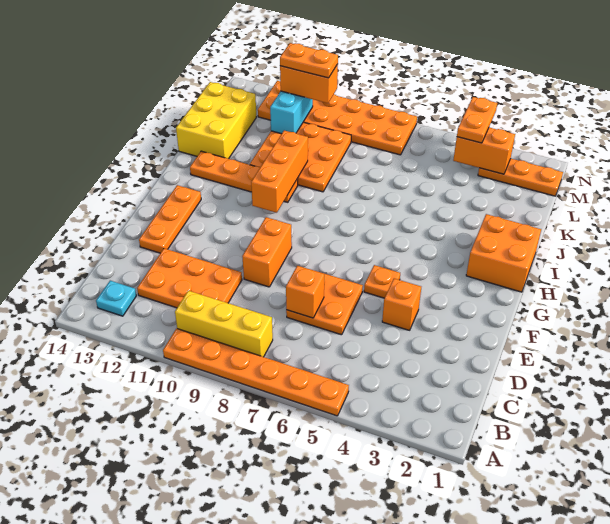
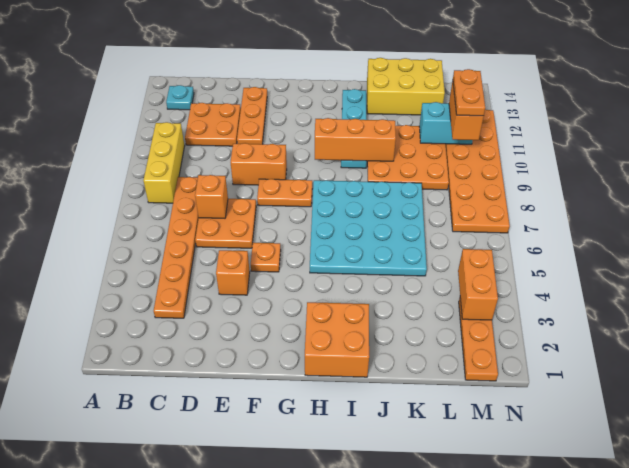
orange 1x6 plate [163,328,349,416] -> orange 1x6 plate moved to [154,177,199,318]
orange 2x3 plate [137,248,242,308] -> orange 2x2 plate [185,103,241,146]
orange 1x3 plate [139,185,201,253] -> orange 1x3 plate turned to [237,87,267,144]
none -> cyan 4x4 plate [310,180,427,276]
orange 1x4 plate [190,151,298,202] -> cyan 1x4 plate [341,89,367,168]
orange 1x2 plate [457,97,497,143] -> orange 1x2 plate moved to [257,179,312,207]

